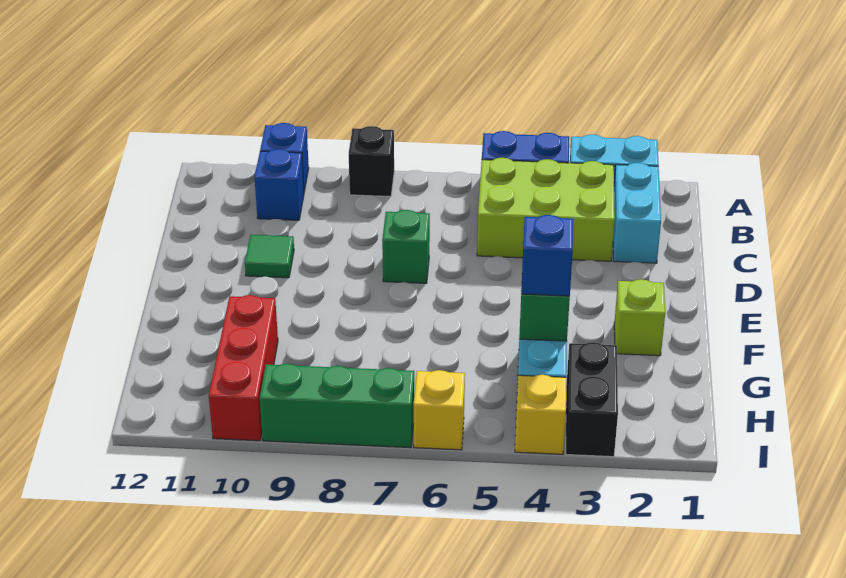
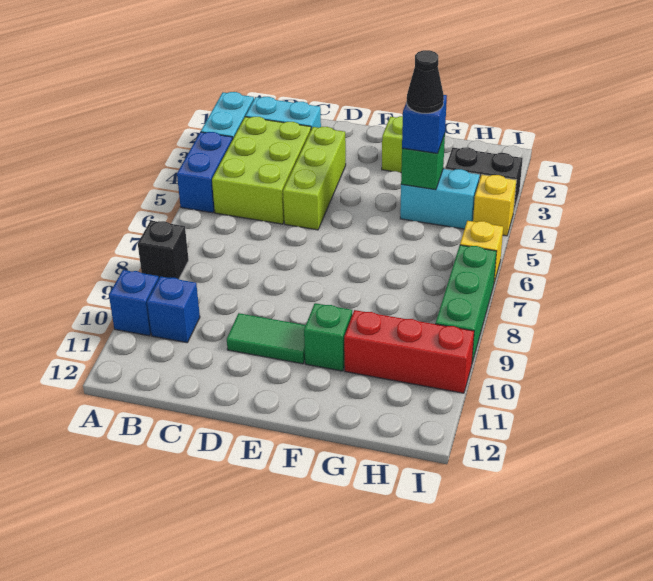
none -> lime 1x3 brick [283,127,346,230]
green 1x1 brick [382,210,430,283] -> green 1x1 brick moved to [304,303,352,371]
green 1x1 tile [245,235,294,278] -> green 1x2 tile [227,313,306,364]
none -> black 1x1 cone [407,50,444,113]

